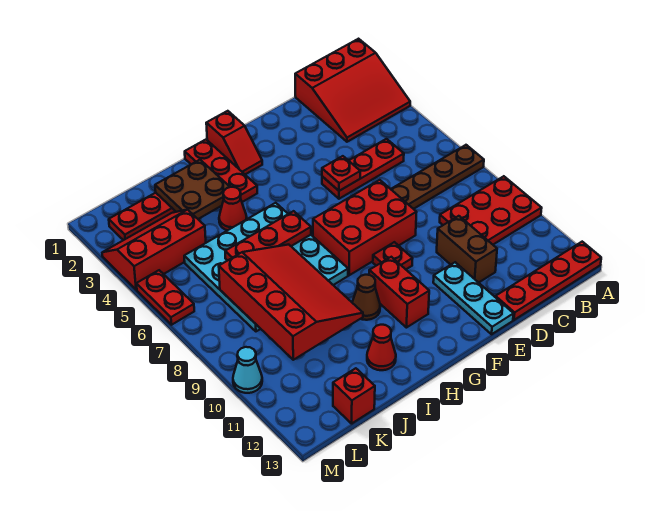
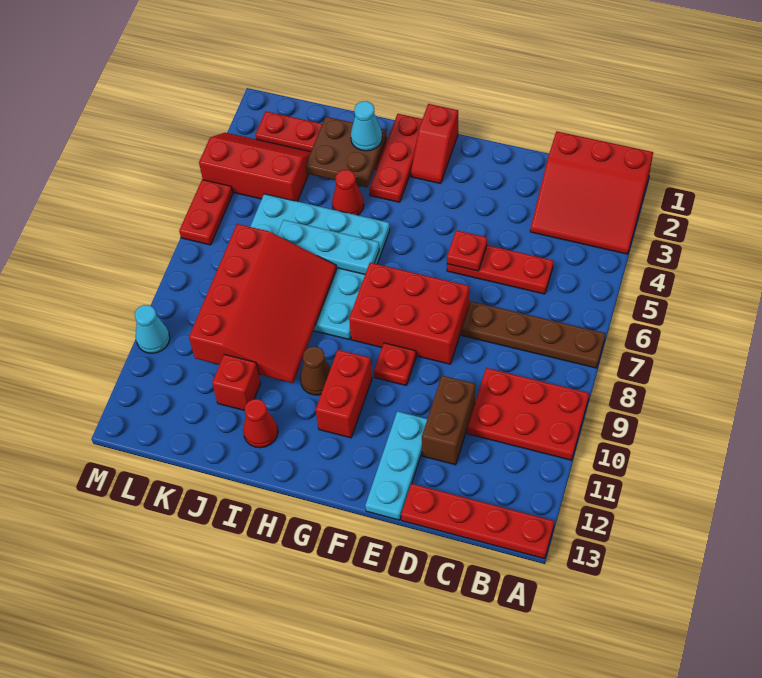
red 1x3 plate [225,211,311,260] -> cyan 1x3 plate [277,220,379,274]
none -> cyan 1x1 cone [351,101,382,151]
red 1x1 brick [333,368,375,424] -> red 1x1 brick moved to [212,354,261,411]

